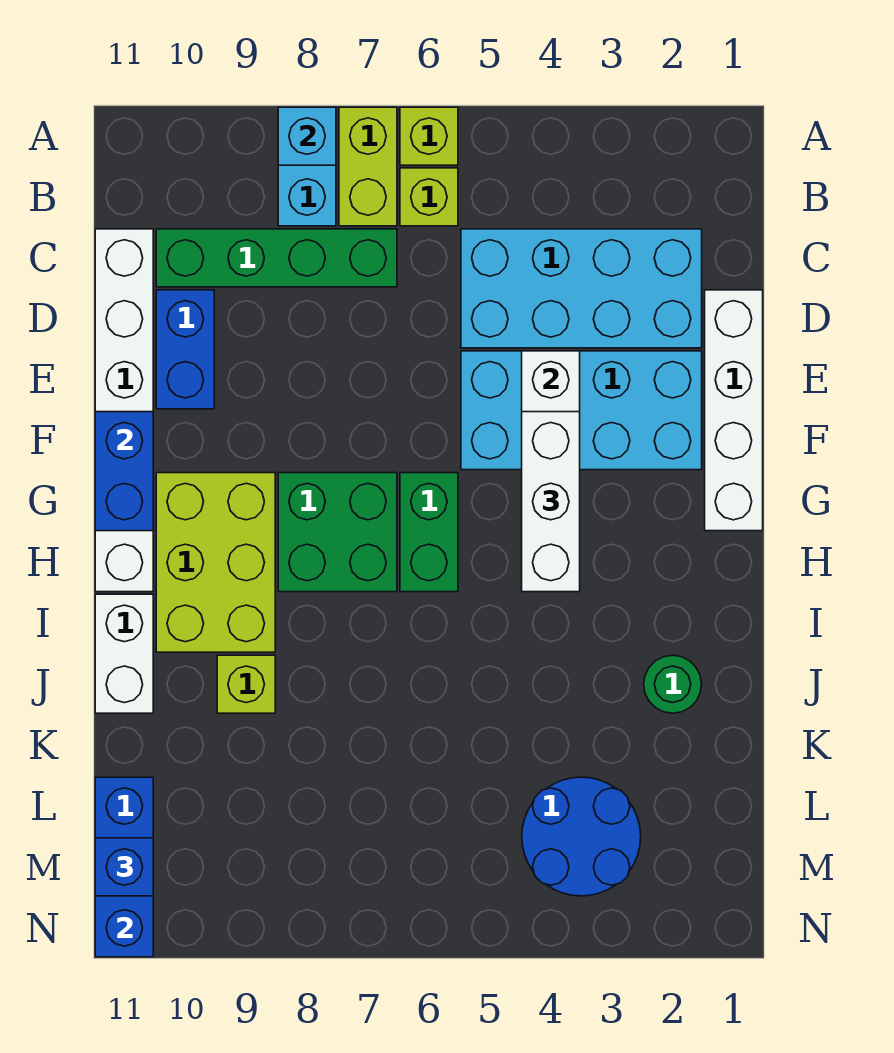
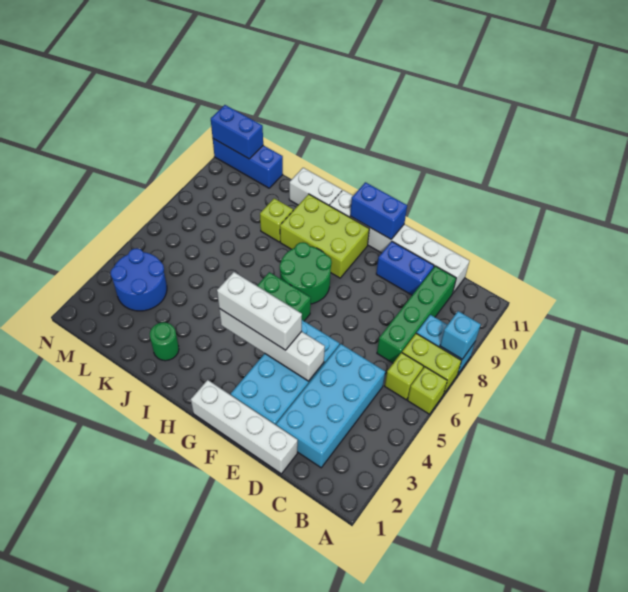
green 2x2 brick [278,473,397,592] -> green 2x2 round brick [280,242,332,304]
blue 1x1 brick [95,838,153,896] -> none

